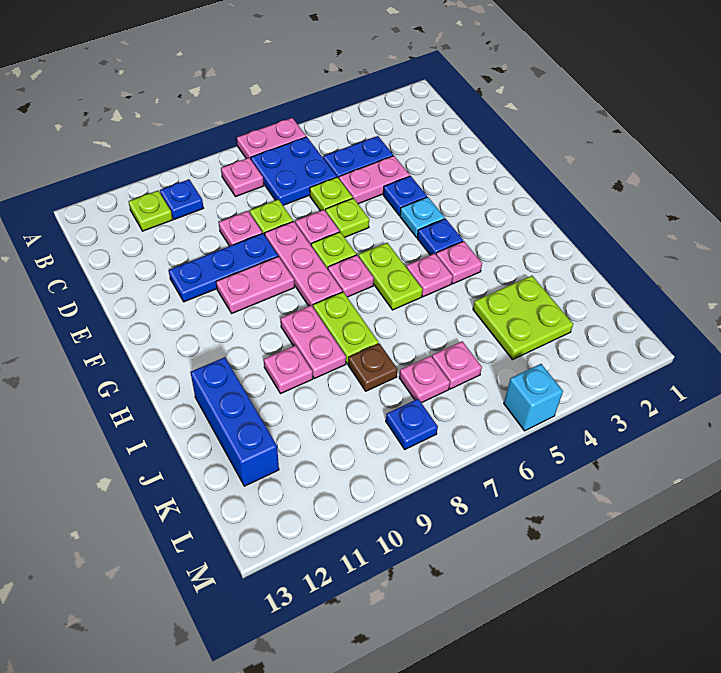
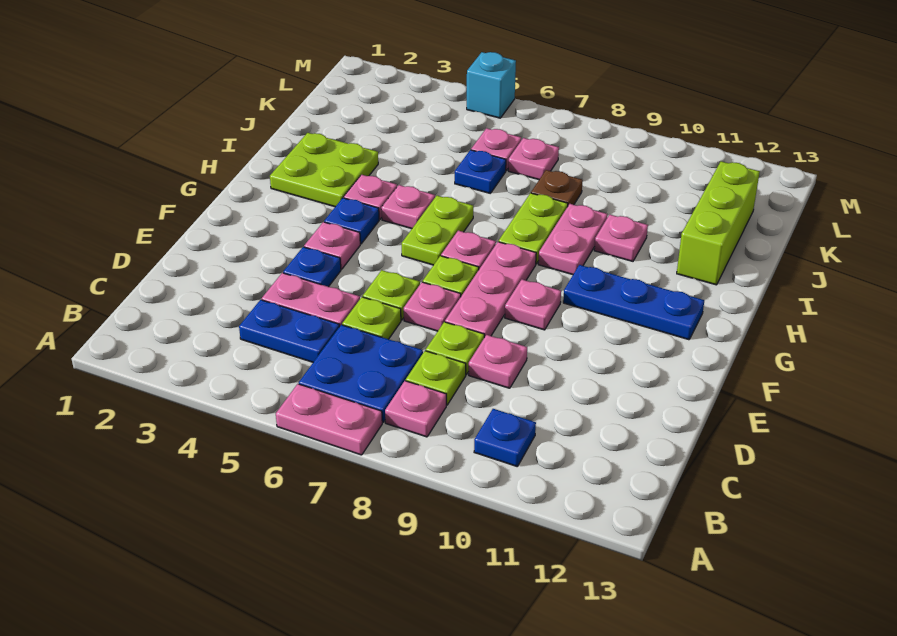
lime 1x1 plate [128,191,173,231] -> lime 1x1 plate moved to [406,351,466,405]
blue 1x3 plate [169,233,278,302] -> blue 1x3 plate moved to [563,265,704,340]
cyan 1x1 plate [400,197,445,237] -> pink 1x1 plate [304,222,360,269]
pink 1x2 plate [216,256,294,313] -> pink 1x1 plate [505,279,561,330]
blue 1x3 brick [191,357,279,486] -> lime 1x3 brick [677,161,760,285]
lime 2x2 plate [473,276,573,360] -> lime 2x2 plate moved to [270,133,378,207]
blue 1x1 plate [386,399,438,449] -> blue 1x1 plate moved to [455,150,506,193]

